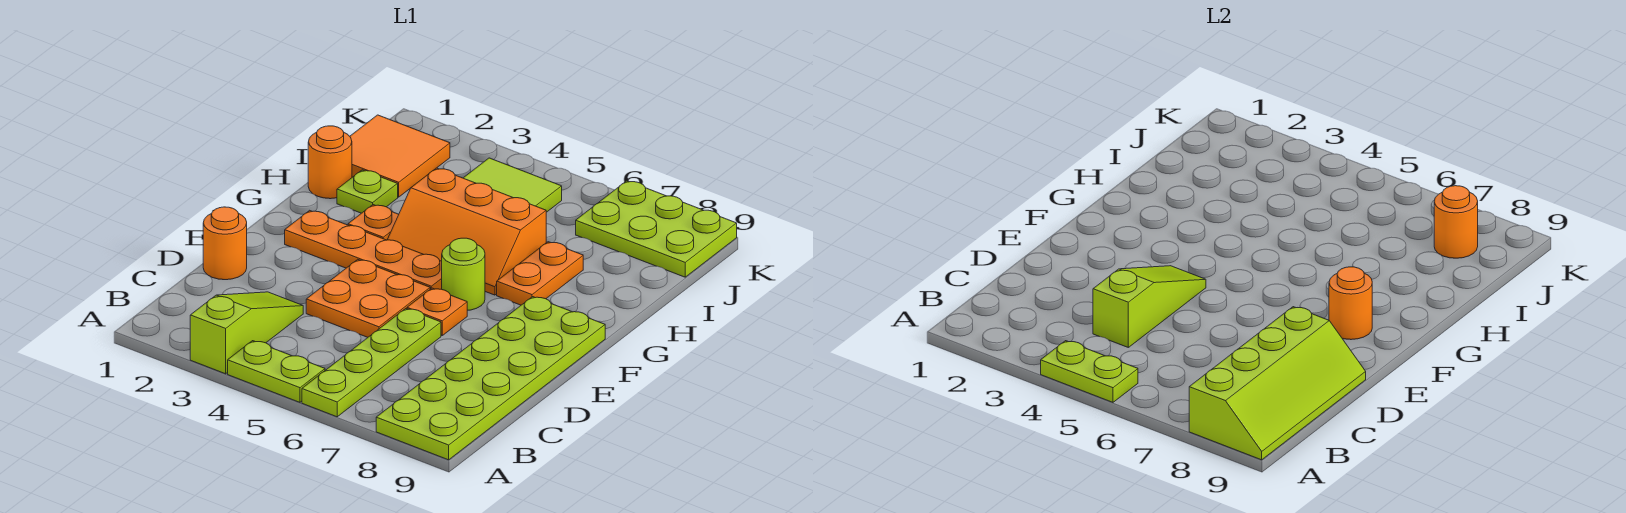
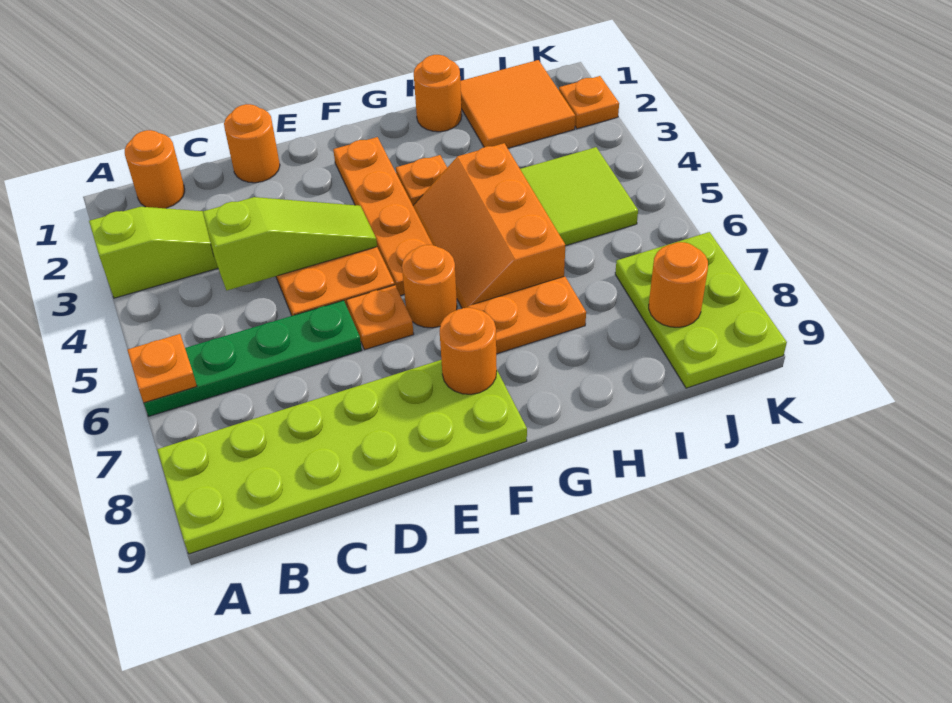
lime 1x2 plate [228,341,325,402] -> none
lime 1x2 plate [1041,341,1138,402] -> none
lime 1x4 plate [302,309,441,417] -> green 1x4 plate [144,300,362,416]
none -> orange 1x1 plate [127,334,197,403]
lime 2x4 slope [1189,307,1366,460] -> none
none -> orange 1x1 round brick [125,130,185,208]
lime 1x1 round brick [442,238,485,311] -> orange 1x1 round brick [402,245,457,328]
lime 1x1 plate [337,170,398,213] -> none
none -> orange 1x1 plate [559,76,619,129]

